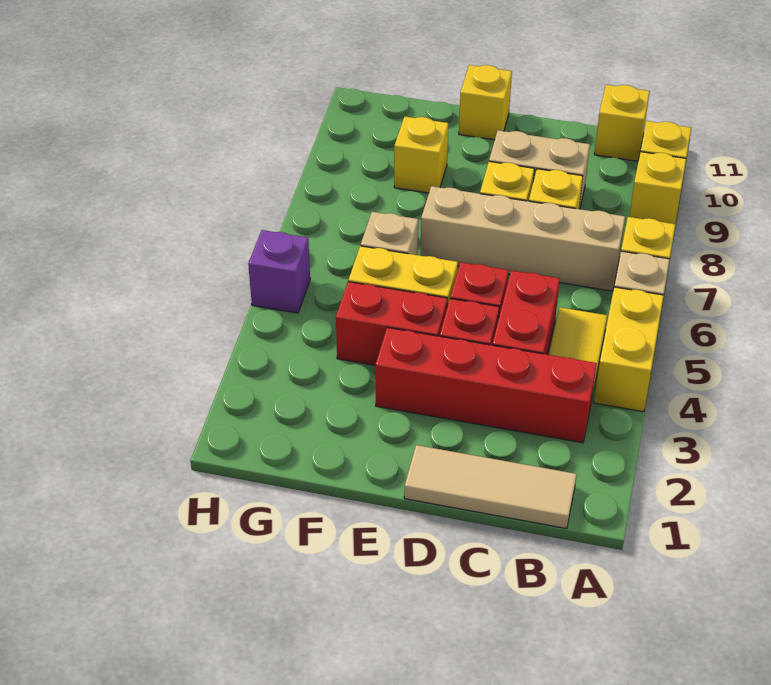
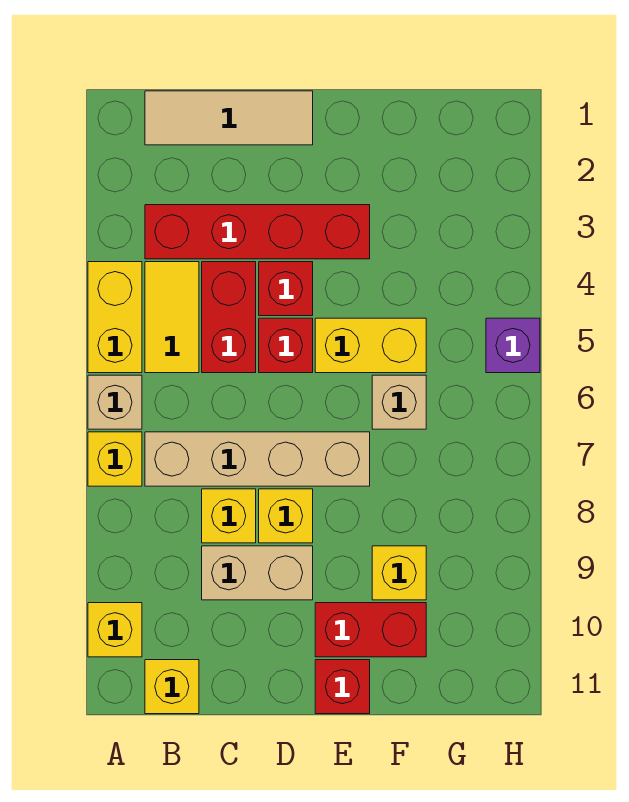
yellow 1x1 brick [629,152,686,224] -> none
red 1x2 brick [336,282,447,365] -> red 1x2 brick moved to [315,603,426,657]
yellow 1x1 brick [459,65,512,140] -> red 1x1 brick [315,660,370,714]

